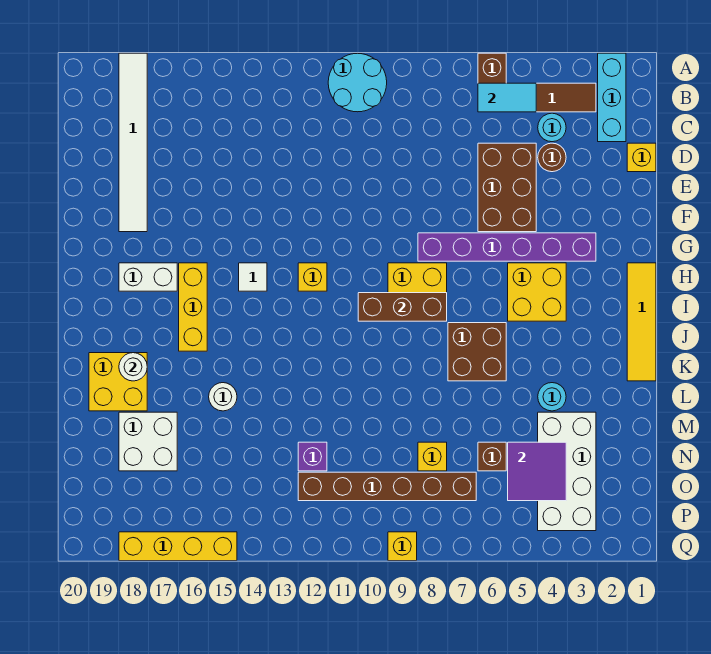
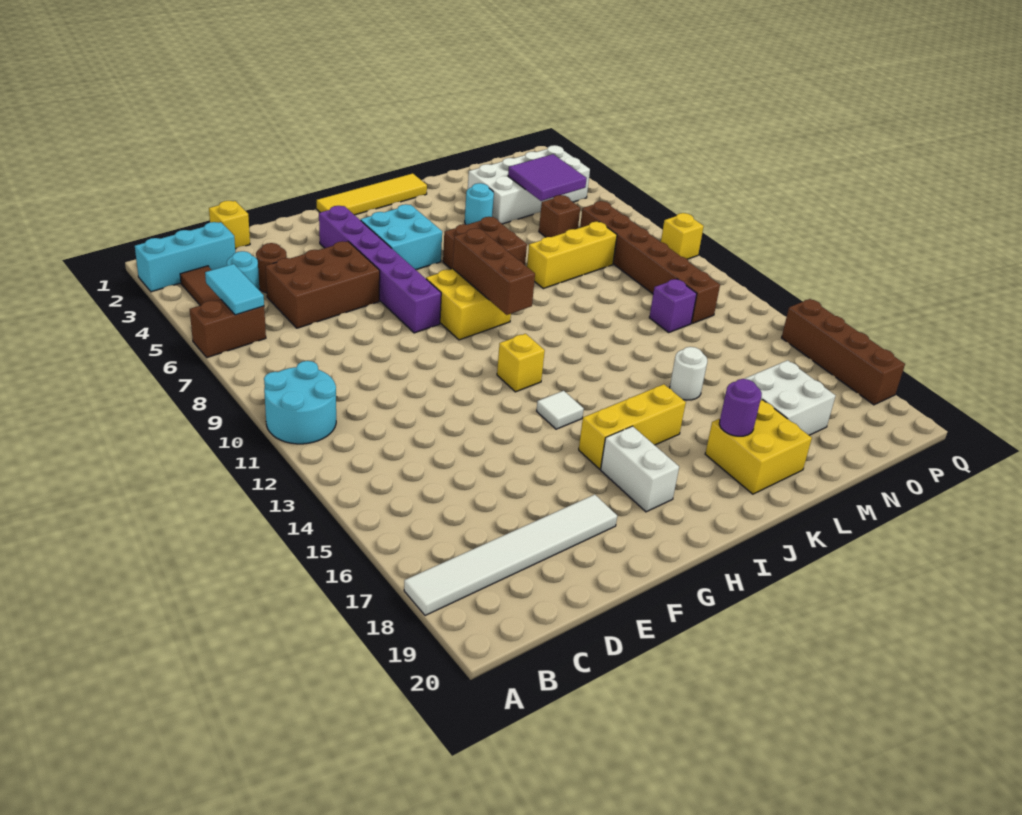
yellow 2x2 brick [508,263,566,321] -> cyan 2x2 brick [361,204,442,270]
white 1x1 round brick [119,353,147,381] -> purple 1x1 round brick [719,379,762,436]
yellow 1x1 brick [418,442,447,471] -> yellow 1x3 brick [527,222,617,289]
yellow 1x4 brick [119,532,237,561] -> brown 1x4 brick [782,299,905,405]

